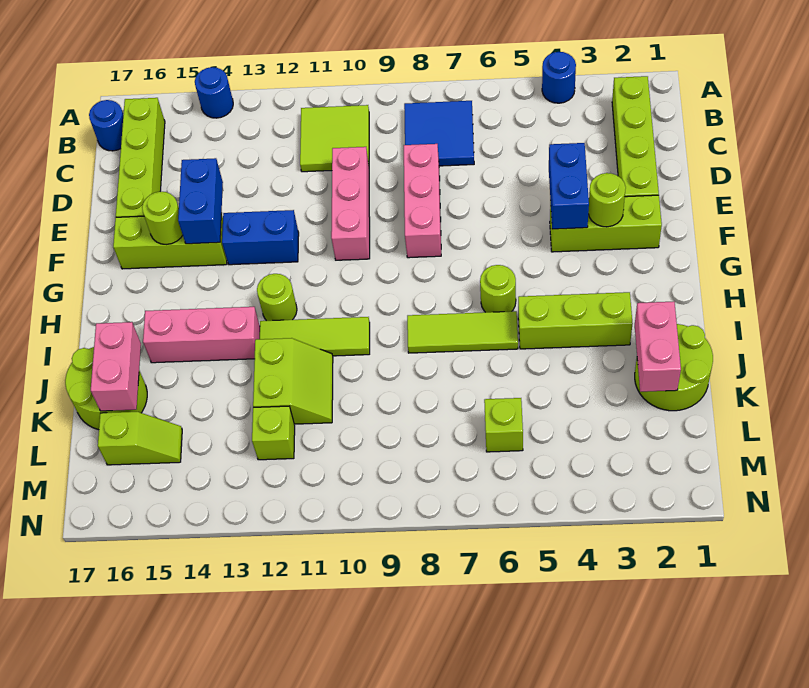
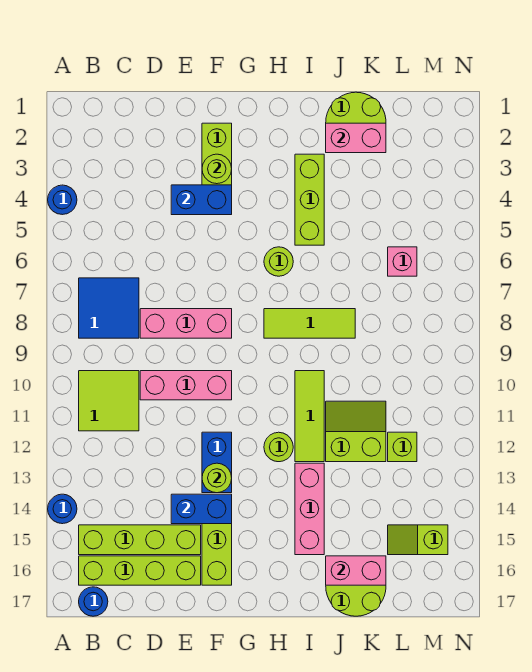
lime 1x4 brick [612,76,659,197] -> lime 1x4 brick moved to [79,525,201,555]
lime 1x1 round brick [142,192,183,245] -> lime 1x1 round brick moved to [202,463,232,493]
lime 1x3 tile [407,311,518,353] -> lime 1x3 tile turned to [264,309,355,338]
lime 1x1 brick [484,398,523,452] -> pink 1x1 brick [388,247,417,276]
lime 1x2 slope [98,412,182,465] -> lime 1x2 slope turned to [388,525,448,555]

